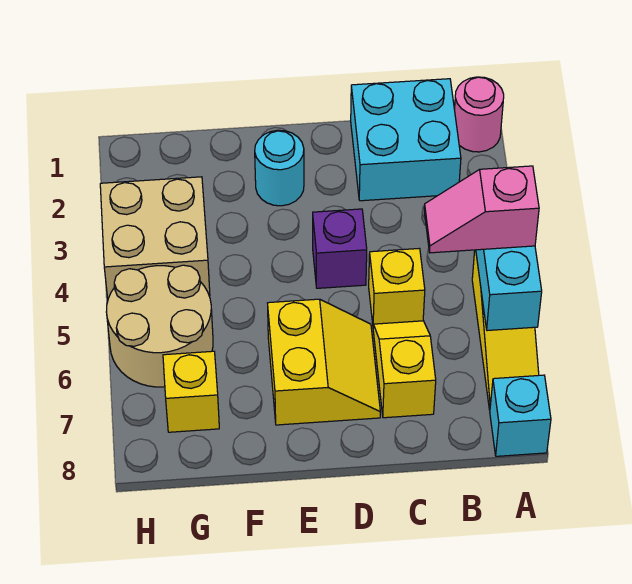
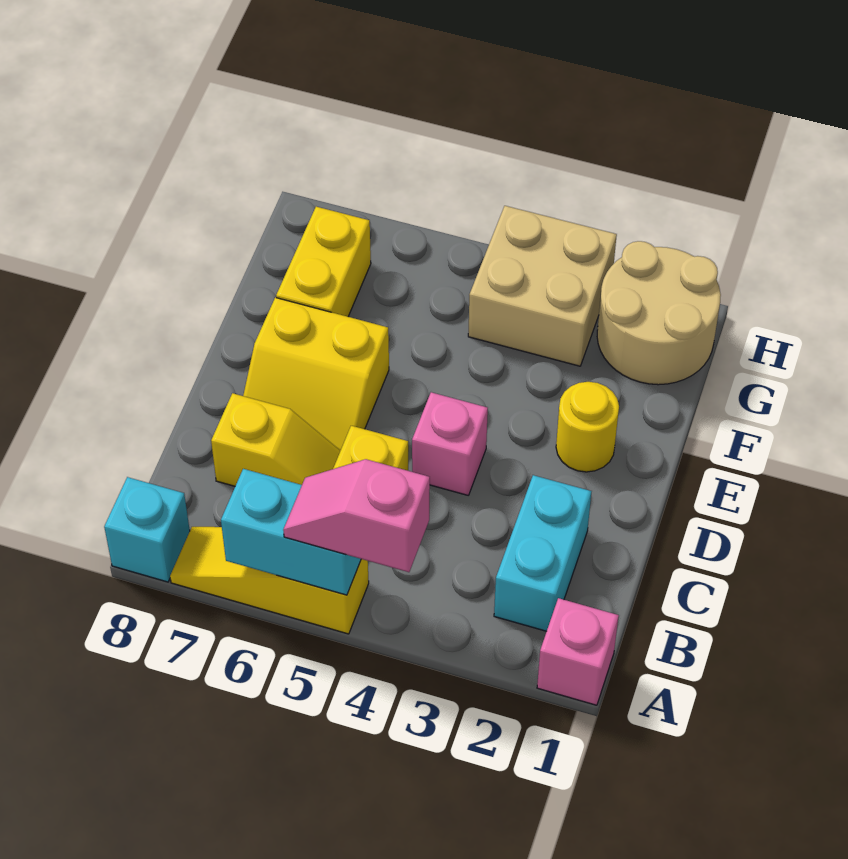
pink 1x1 round brick [455,77,504,152] -> pink 1x1 brick [537,598,619,705]
pink 1x2 slope [424,166,539,253] -> pink 1x2 slope turned to [283,459,430,572]
cyan 2x2 brick [351,79,461,201] -> cyan 1x2 brick [494,475,591,631]
purple 1x1 brick [313,209,367,288] -> pink 1x1 brick [412,392,488,495]
cyan 1x1 round brick [255,130,304,206] -> yellow 1x1 round brick [556,382,619,472]
tan 2x2 round brick [106,265,213,387] -> tan 2x2 round brick moved to [597,241,721,385]
yellow 1x1 brick [163,351,219,432] -> yellow 1x2 brick [276,207,371,317]

